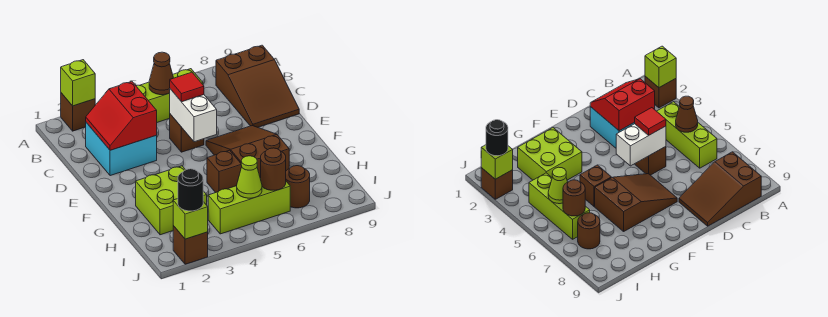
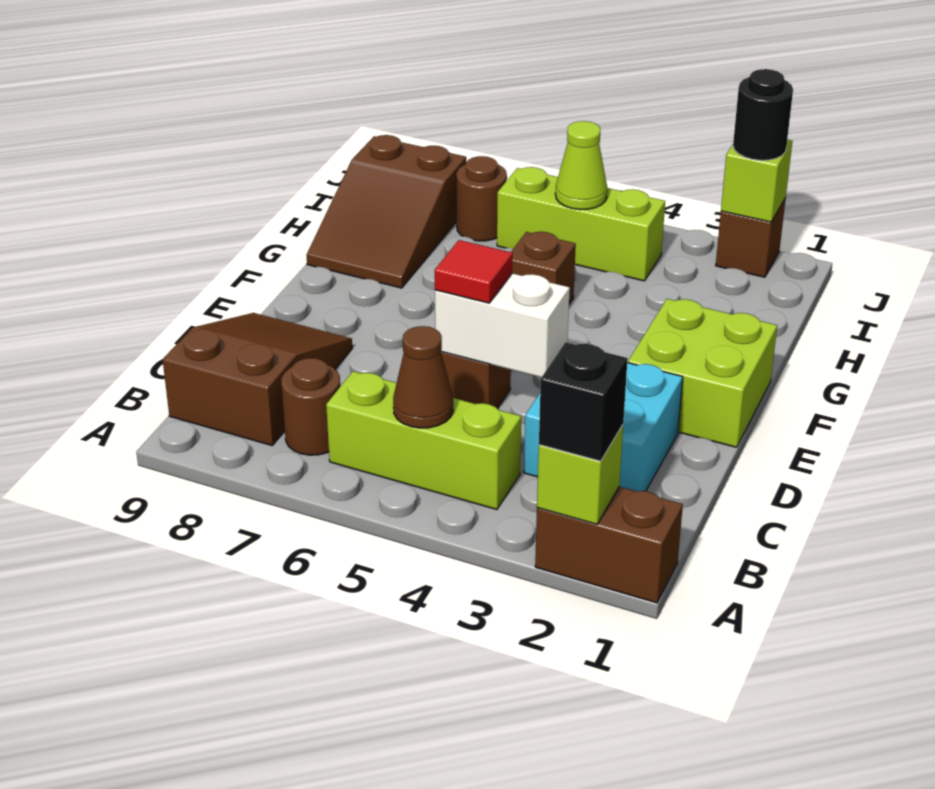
brown 1x1 brick [61,93,95,131] -> brown 1x2 brick [535,487,683,603]
none -> black 1x1 brick [539,342,628,461]
red 2x2 slope [86,82,157,150] -> none
white 1x2 brick [170,89,217,142] -> white 1x2 brick turned to [435,273,570,377]
brown 2x3 slope [206,126,289,178] -> brown 2x3 slope moved to [307,135,466,288]
lime 2x2 brick [136,166,207,235] -> lime 2x2 brick moved to [628,299,777,447]
brown 1x1 round brick [261,148,286,190] -> brown 1x1 round brick moved to [281,358,340,455]

